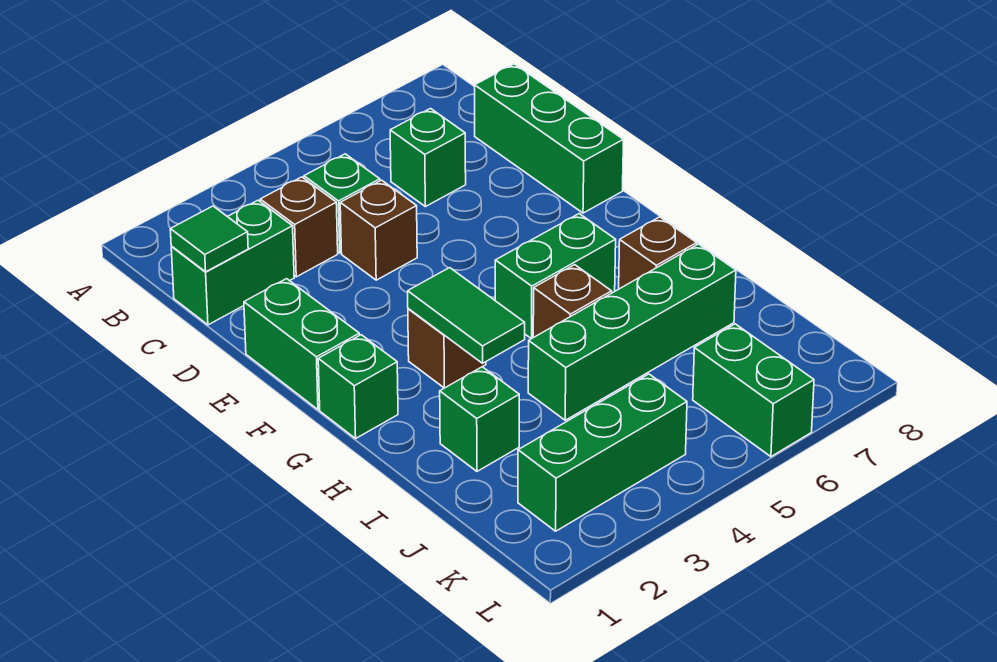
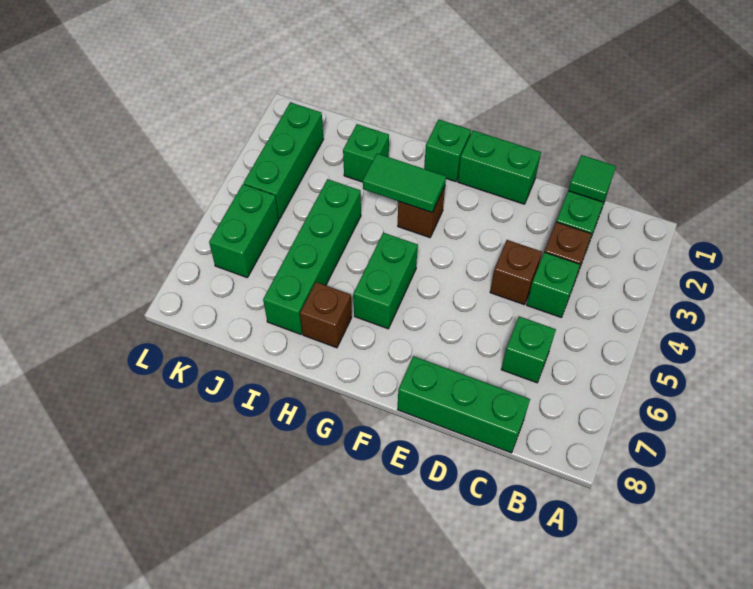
brown 1x1 brick [533,265,612,337] -> none
green 1x2 brick [693,324,814,457] -> green 1x2 brick turned to [209,184,279,277]

